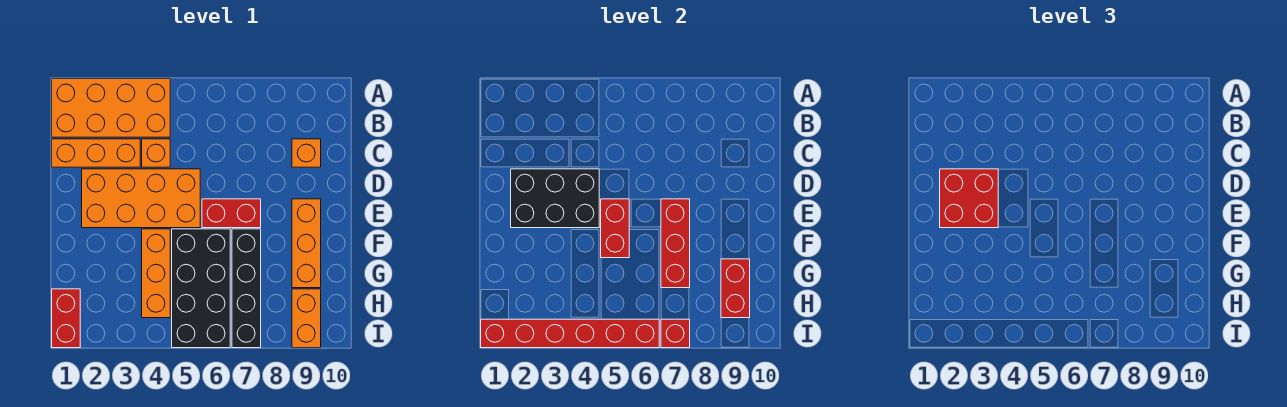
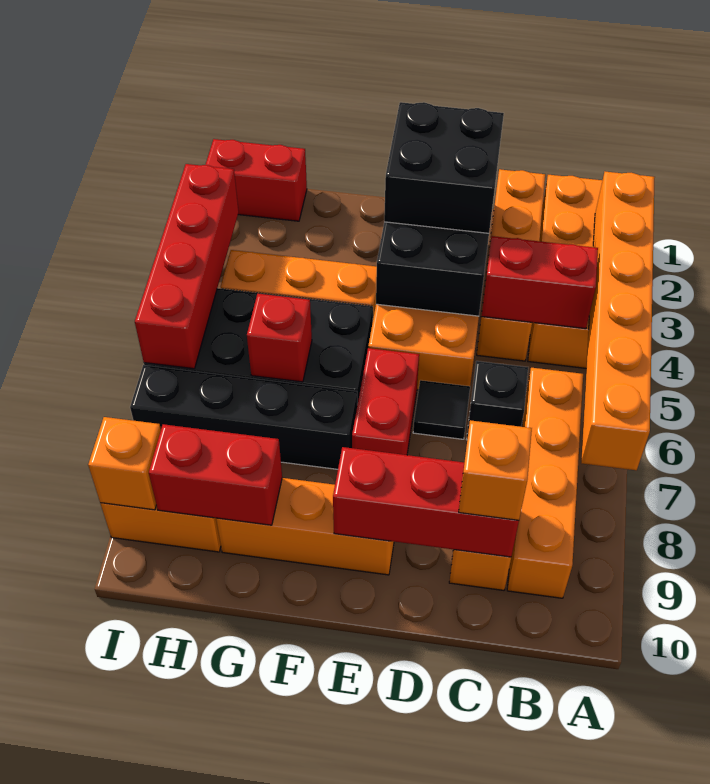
none -> orange 1x6 brick [581,172,655,470]
none -> orange 1x4 brick [507,368,583,598]
none -> black 1x1 brick [467,361,528,439]
none -> orange 1x1 brick [459,420,532,520]
red 2x2 brick [940,169,998,228] -> black 2x2 brick [384,102,504,233]
none -> black 1x1 tile [413,380,470,439]
red 1x2 brick [601,199,629,258] -> red 1x2 brick moved to [481,236,598,329]
red 1x3 brick [661,199,690,288] -> red 1x3 brick moved to [333,447,519,557]
red 1x6 brick [481,319,659,348] -> red 1x4 brick [135,164,239,369]
red 1x1 brick [661,319,690,348] -> red 1x1 brick moved to [247,294,312,382]
none -> orange 1x1 brick [88,417,161,510]

